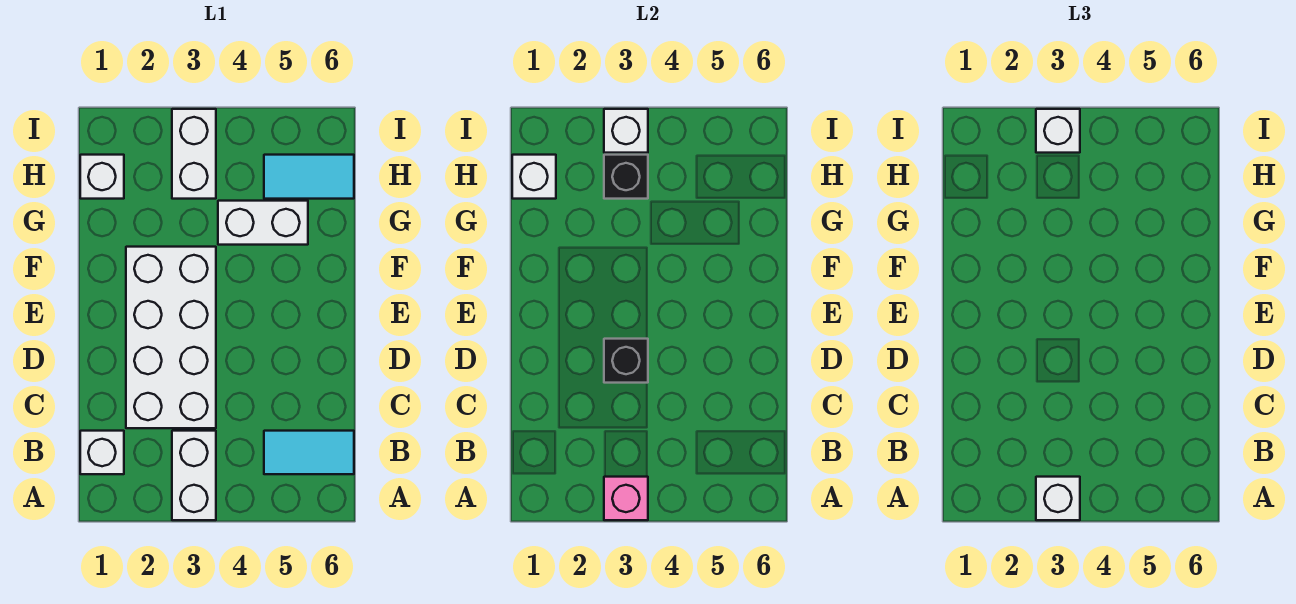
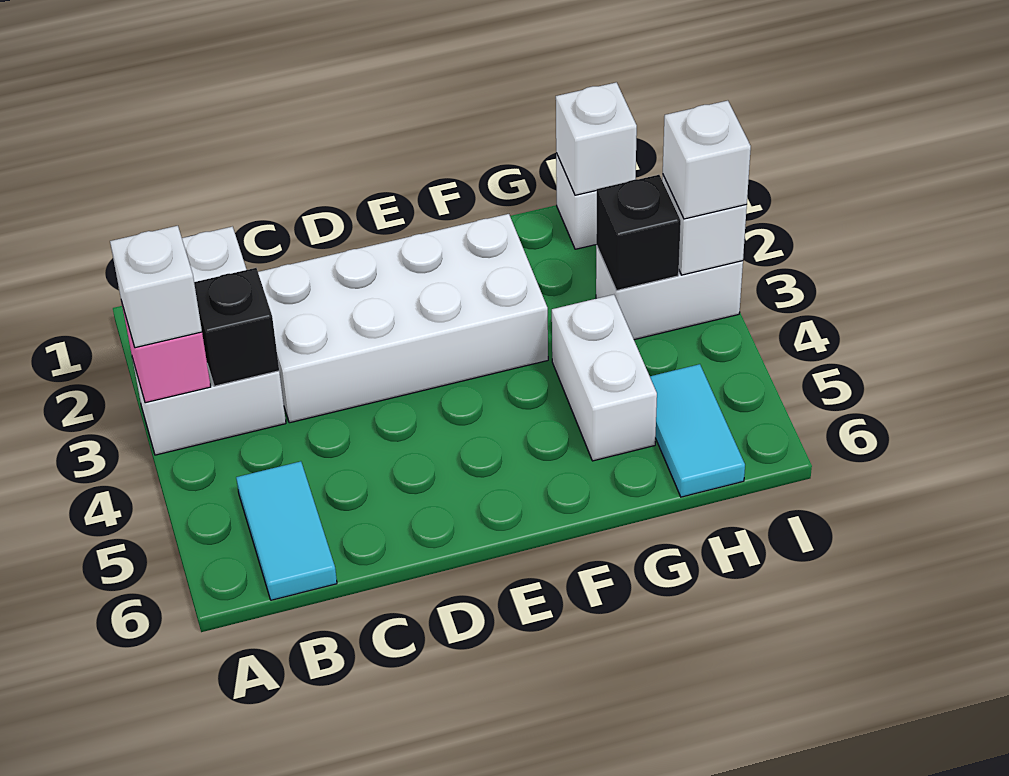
black 1x1 brick [604,339,648,383] -> black 1x1 brick moved to [194,268,279,386]

